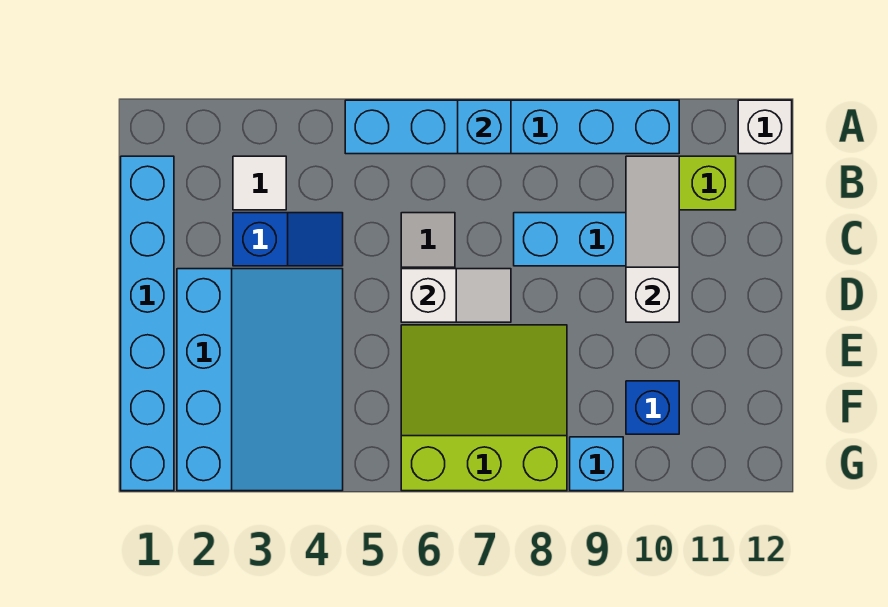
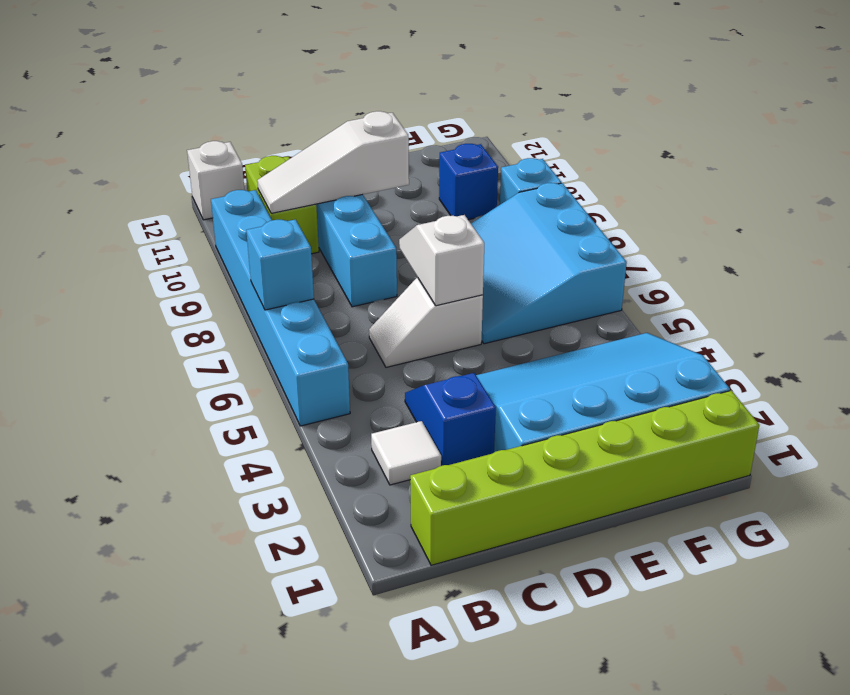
cyan 1x6 brick [121,156,174,491] -> lime 1x6 brick [410,390,759,565]
lime 3x3 slope [401,325,567,491] -> cyan 3x3 slope [471,183,627,344]

